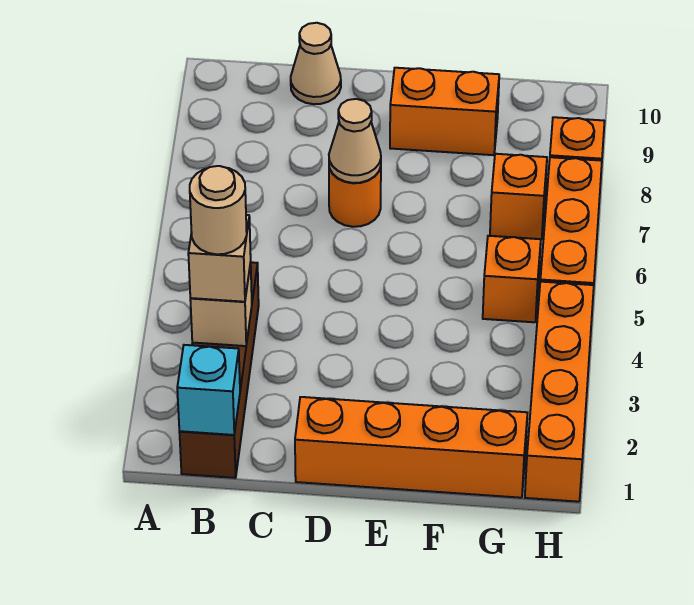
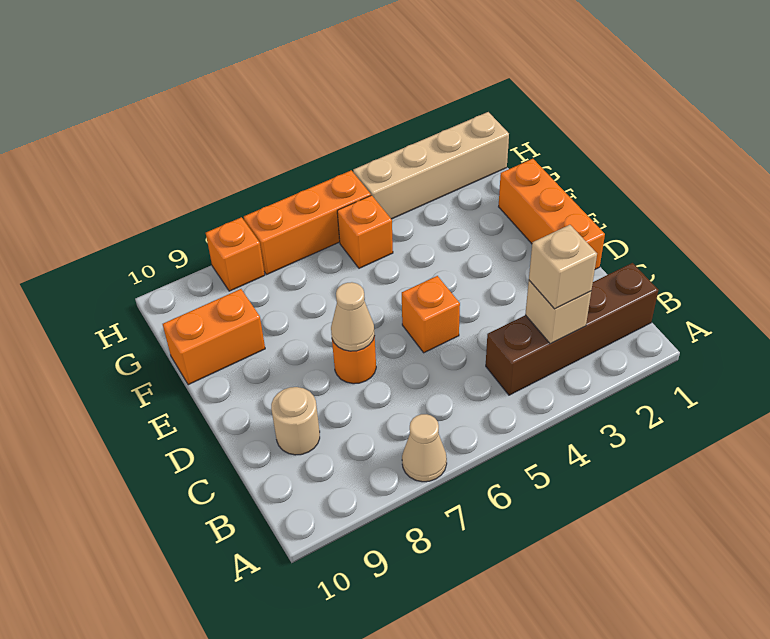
cyan 1x1 brick [177,345,240,435] -> none
tan 1x1 round brick [190,166,247,254] -> tan 1x1 round brick moved to [271,387,320,455]
tan 1x1 cone [291,23,341,104] -> tan 1x1 cone moved to [402,414,447,482]
orange 1x4 brick [295,397,527,498] -> orange 1x3 brick [499,159,605,269]
orange 1x2 brick [390,68,499,155] -> orange 1x2 brick turned to [163,289,265,385]
orange 1x1 brick [490,154,547,239] -> orange 1x1 brick moved to [402,276,460,353]
orange 1x4 brick [525,282,594,502] -> tan 1x4 brick [353,112,509,219]

